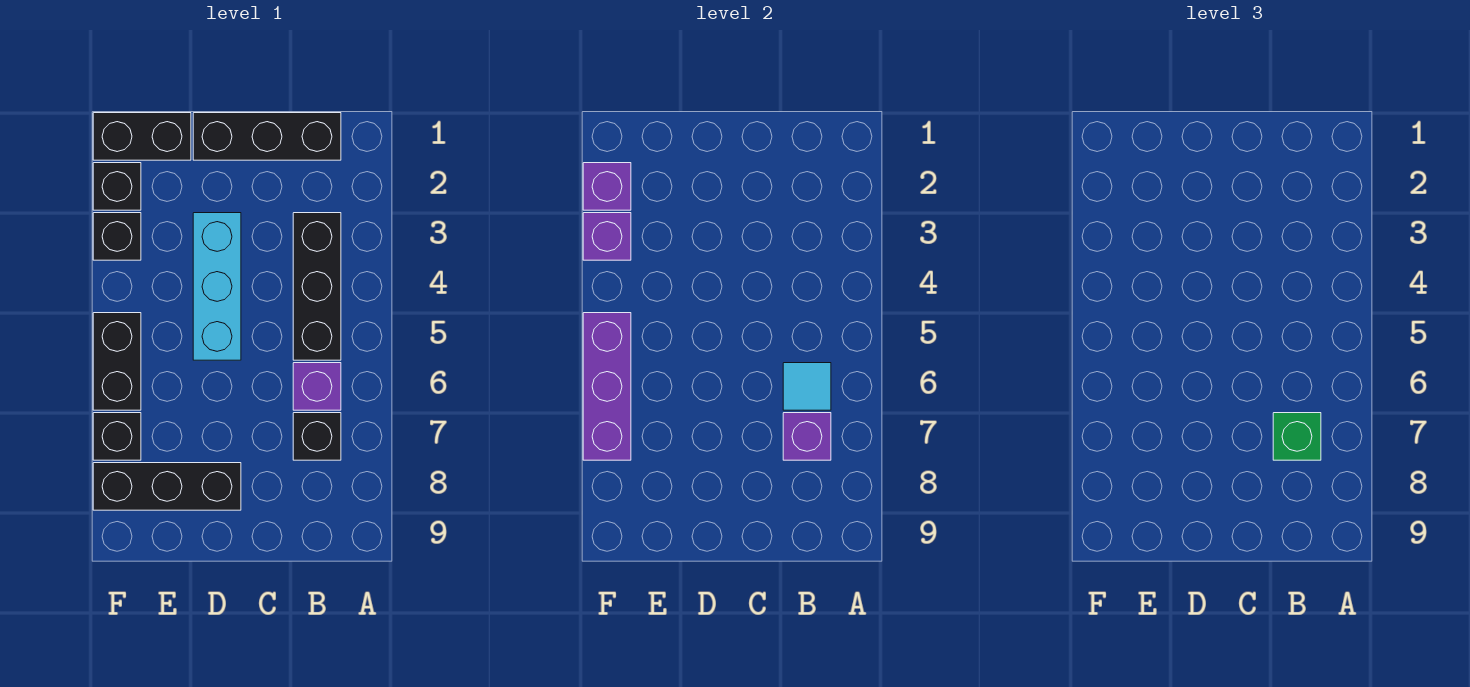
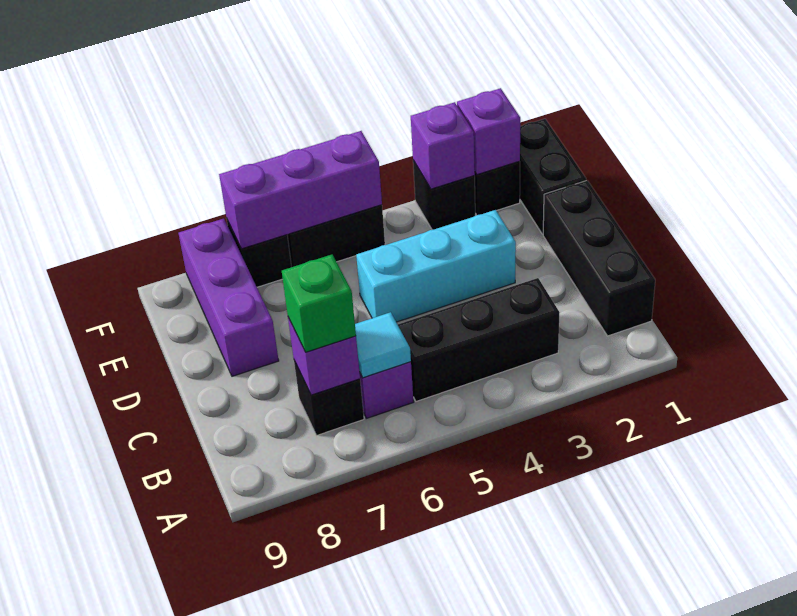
black 1x3 brick [93,463,241,510] -> purple 1x3 brick [179,219,279,376]

